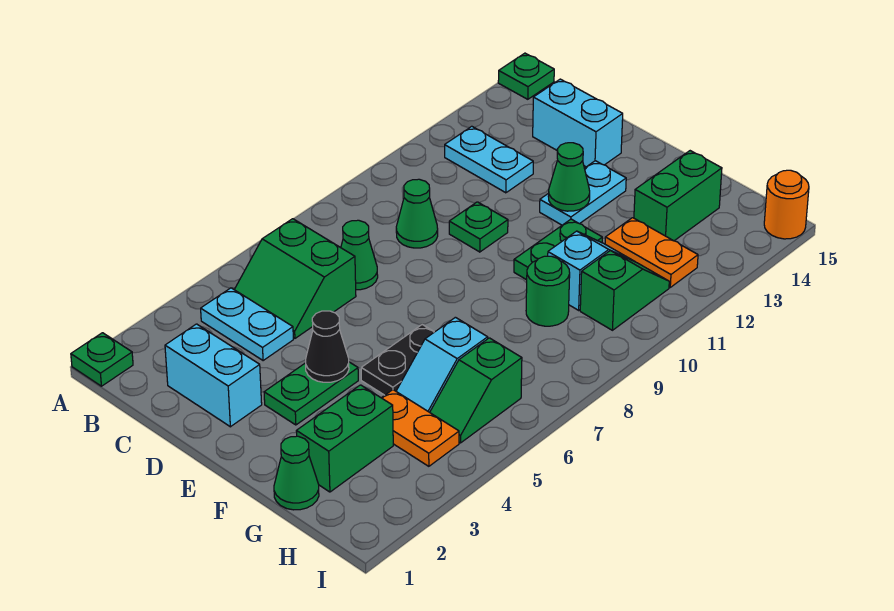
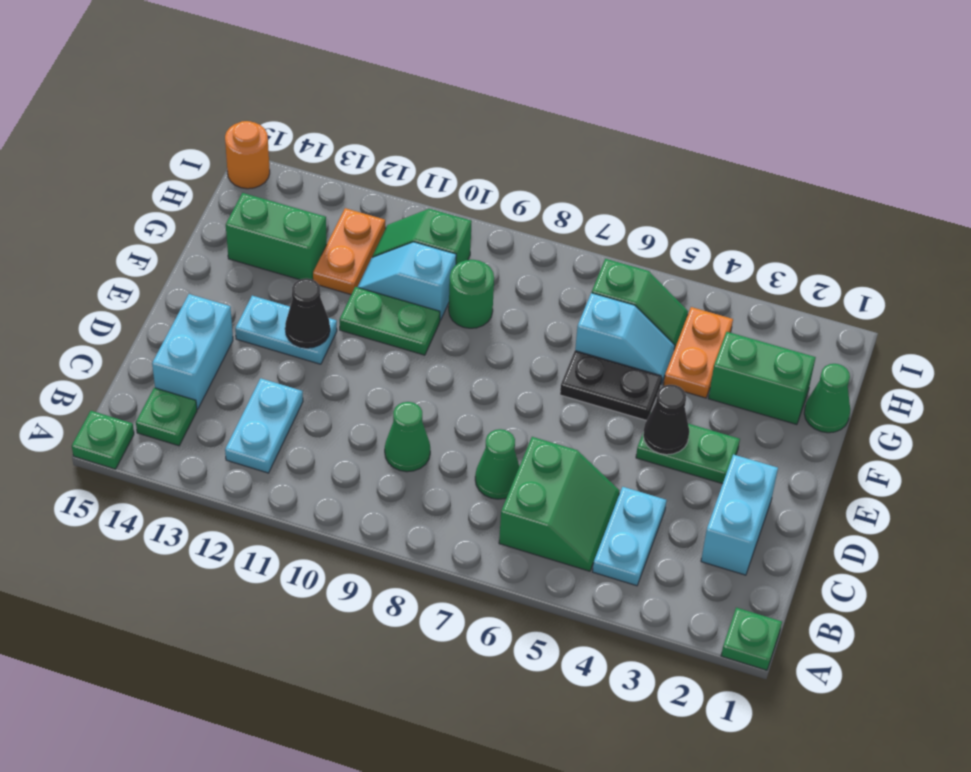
green 1x1 plate [449,202,508,252] -> green 1x1 plate moved to [136,388,197,446]
green 1x1 cone [548,143,590,211] -> black 1x1 cone [285,278,330,348]

